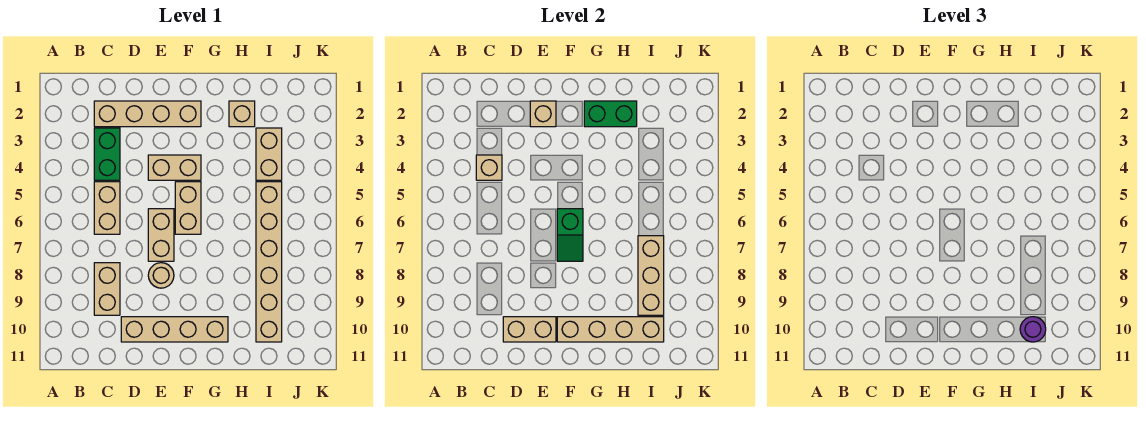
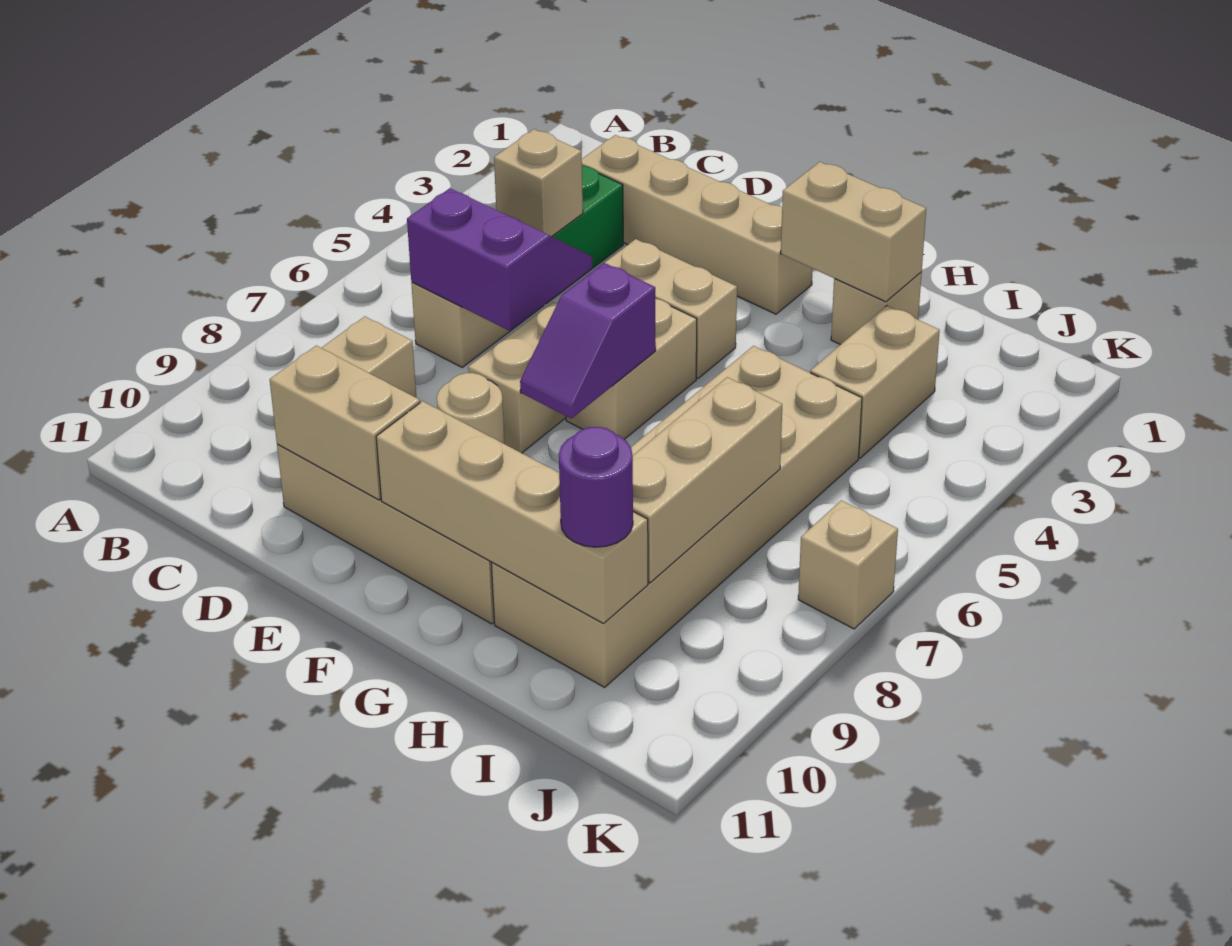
none -> purple 2x2 slope [407,188,592,331]
tan 1x1 brick [530,101,556,127] -> tan 1x1 brick moved to [798,500,898,629]
green 1x2 slope [557,209,583,261] -> purple 1x2 slope [520,263,656,419]
green 1x2 brick [584,101,637,127] -> tan 1x2 brick [781,162,926,302]
tan 1x6 brick [256,182,282,342] -> tan 2x6 brick [491,346,862,687]

